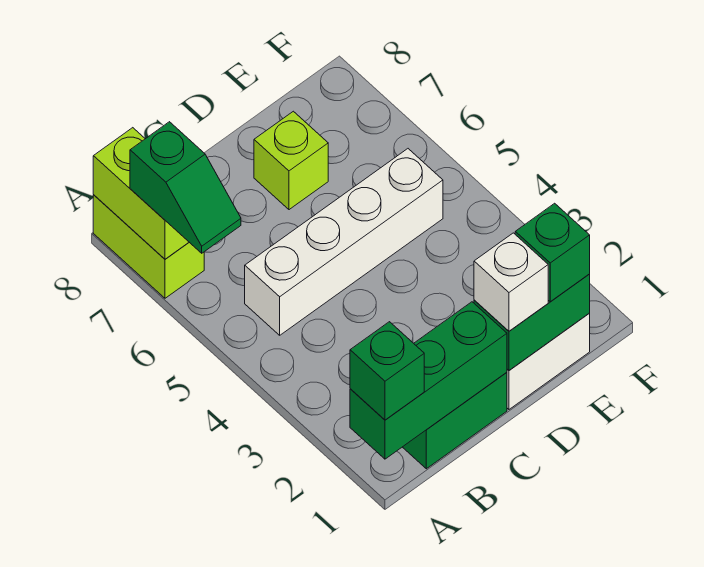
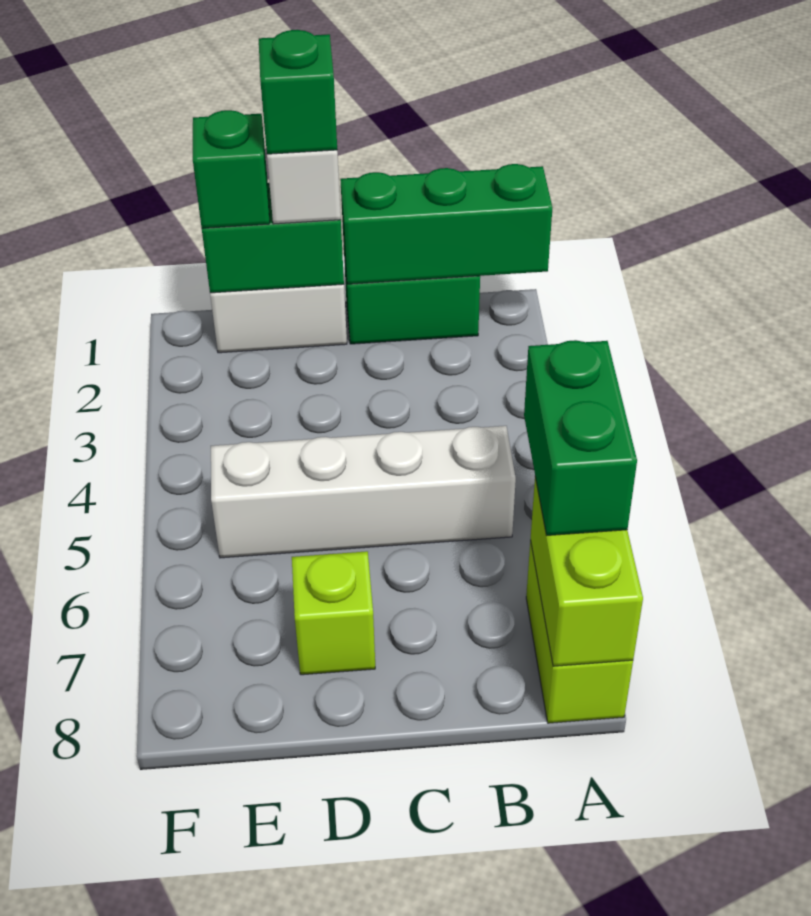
green 1x1 brick [350,322,424,420] -> green 1x1 brick moved to [259,30,337,154]
green 1x2 slope [130,122,241,253] -> green 1x2 brick [524,340,637,536]

